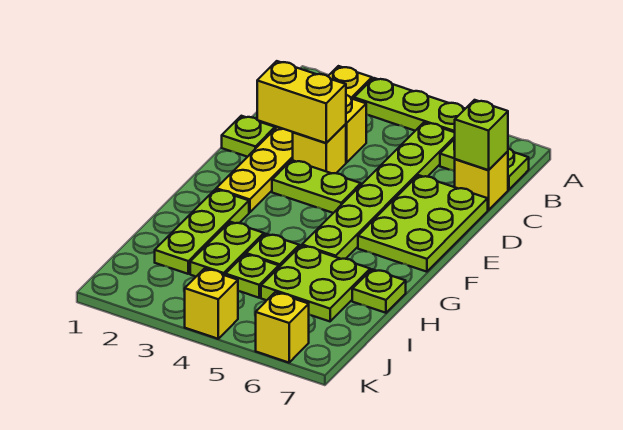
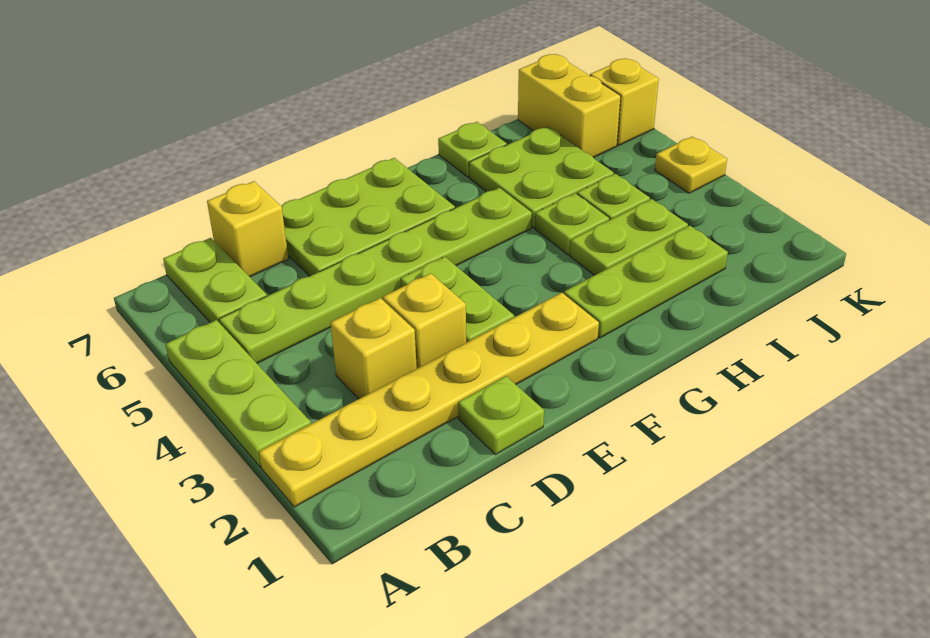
lime 1x1 brick [455,100,508,170] -> none
yellow 1x2 brick [257,61,346,143] -> yellow 1x2 brick moved to [518,54,621,158]
yellow 1x1 brick [185,269,238,339] -> yellow 1x1 plate [655,136,727,193]

